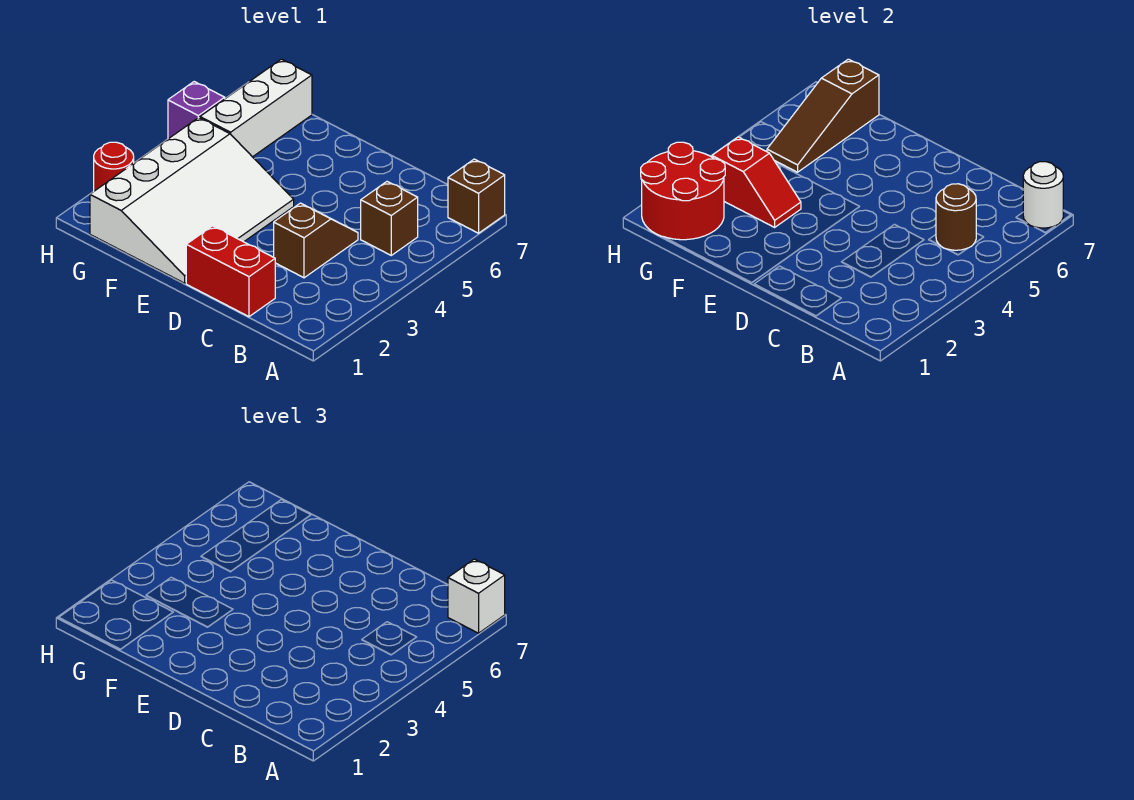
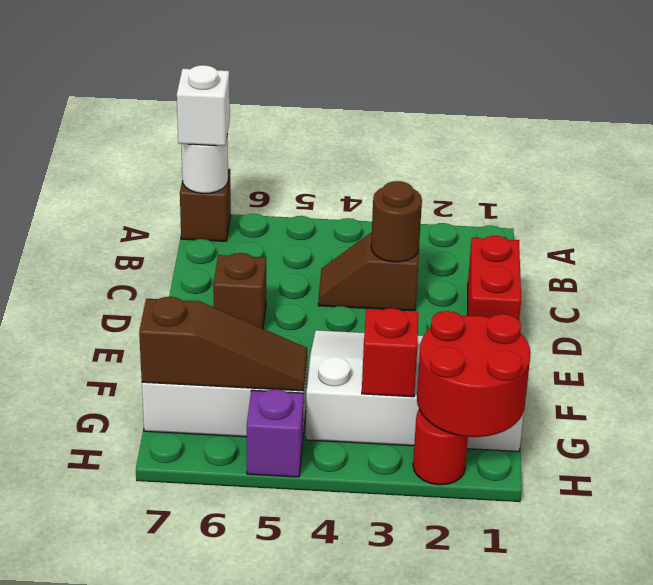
brown 1x1 brick [361,182,418,255] -> brown 1x1 brick moved to [213,253,266,329]
brown 1x1 round brick [936,184,976,250] -> brown 1x1 round brick moved to [371,181,422,262]

